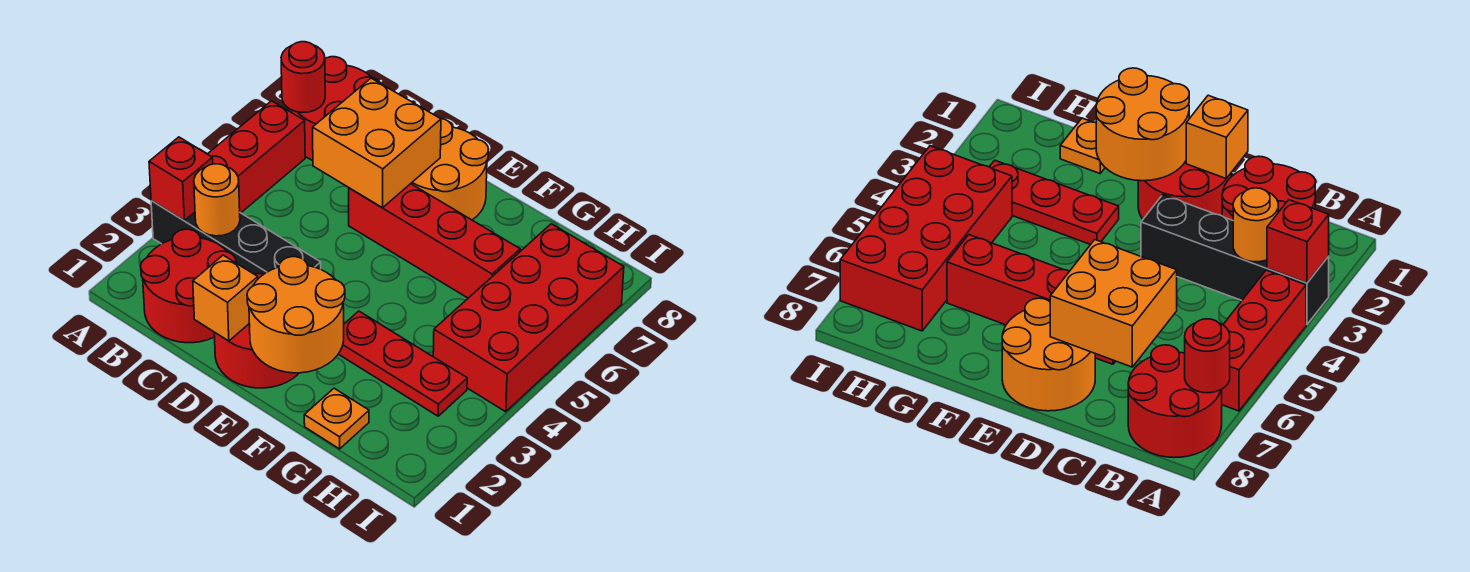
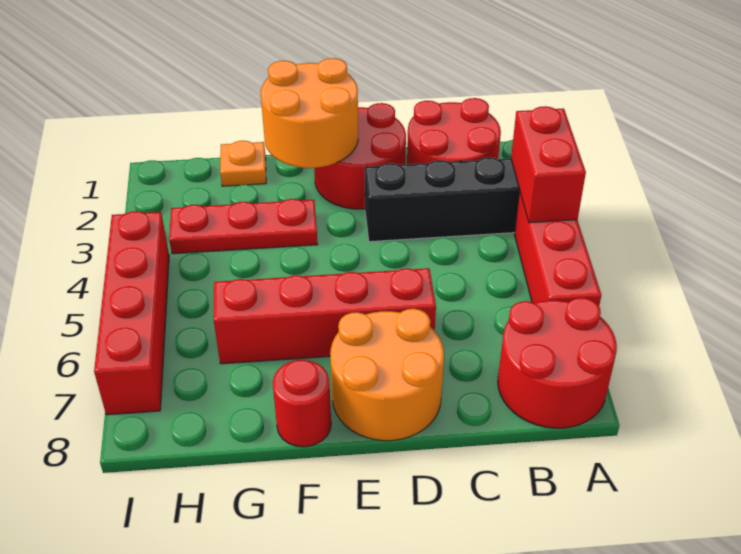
red 1x1 brick [149,137,213,220] -> red 1x2 brick [511,106,586,223]
red 1x1 round brick [281,42,325,112] -> red 1x1 round brick moved to [273,360,331,447]
orange 1x1 round brick [194,164,240,236] -> none
orange 2x2 brick [313,78,441,208] -> none
orange 1x1 brick [193,255,258,341] -> none
red 2x4 brick [433,224,624,412] -> red 1x4 brick [94,211,169,415]

